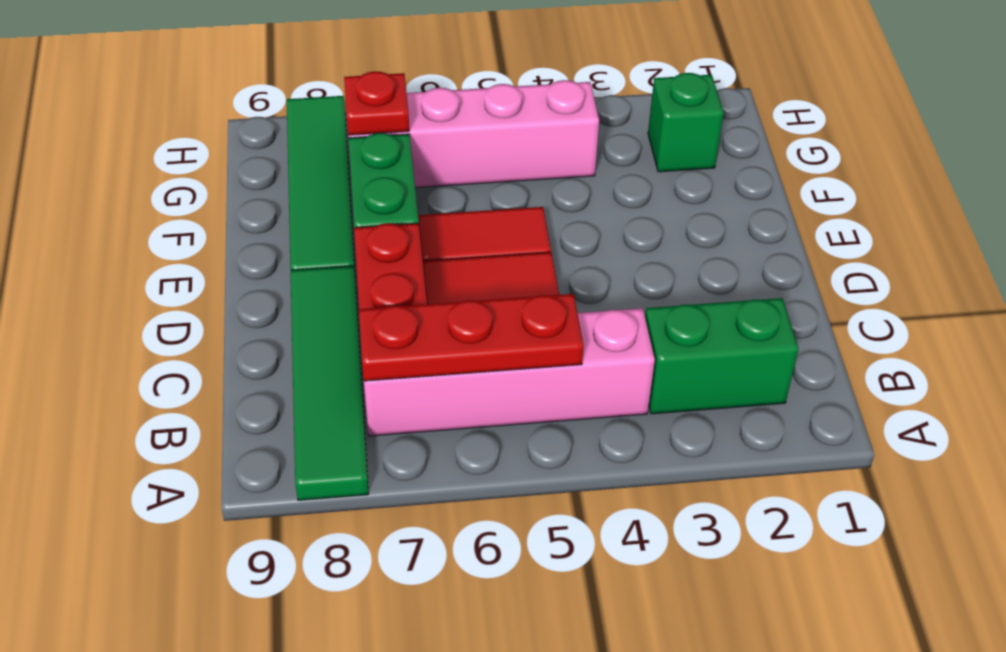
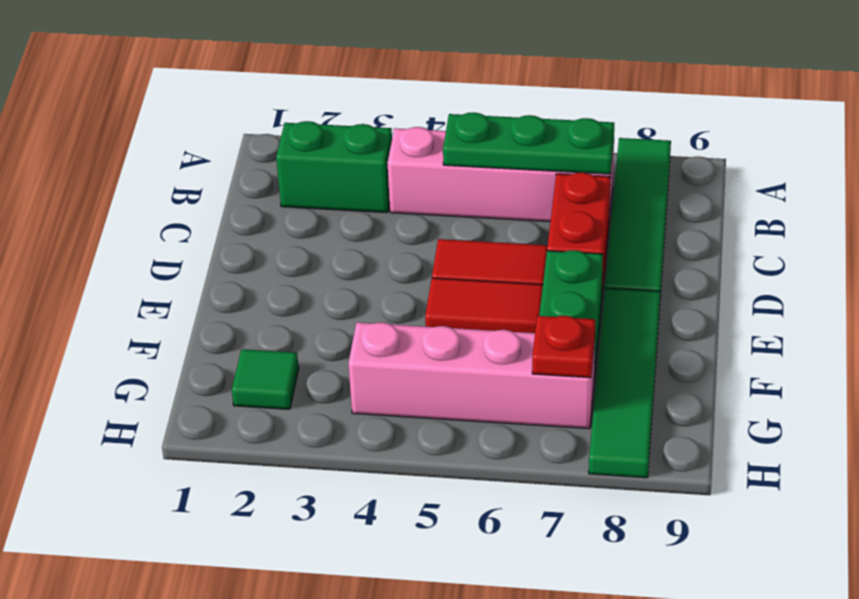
red 1x3 plate [359,294,584,381] -> green 1x3 plate [443,112,614,174]
green 1x1 brick [648,73,724,172] -> green 1x1 tile [232,349,299,409]

